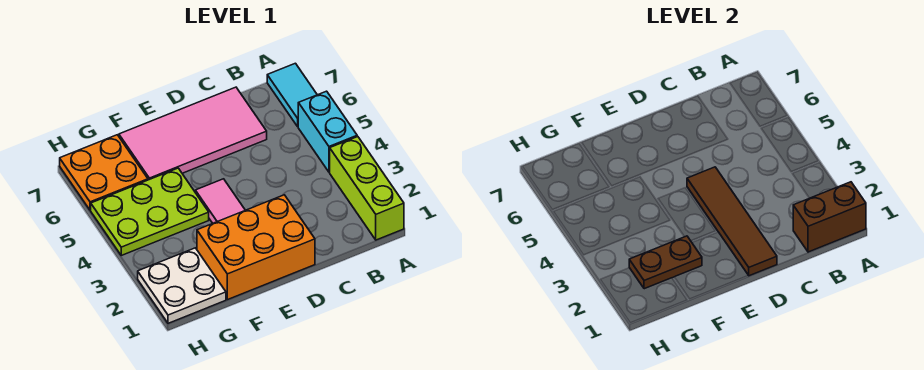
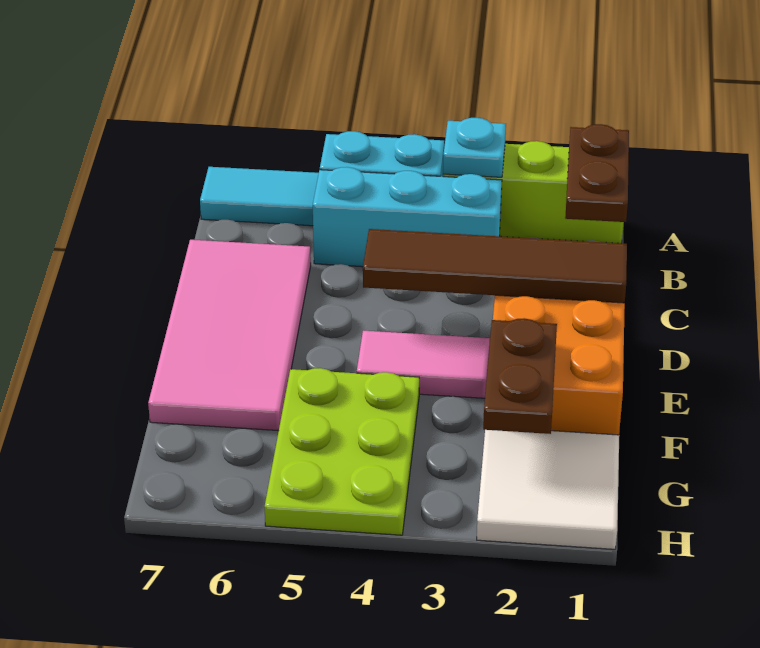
brown 1x2 brick [793,182,866,252] -> brown 1x2 plate [565,124,629,222]
none -> cyan 1x1 plate [443,118,506,177]
none -> cyan 1x3 brick [313,167,502,267]
white 2x2 plate [138,248,226,323] -> white 2x2 tile [477,430,619,549]
orange 2x2 plate [60,135,148,210] -> none

